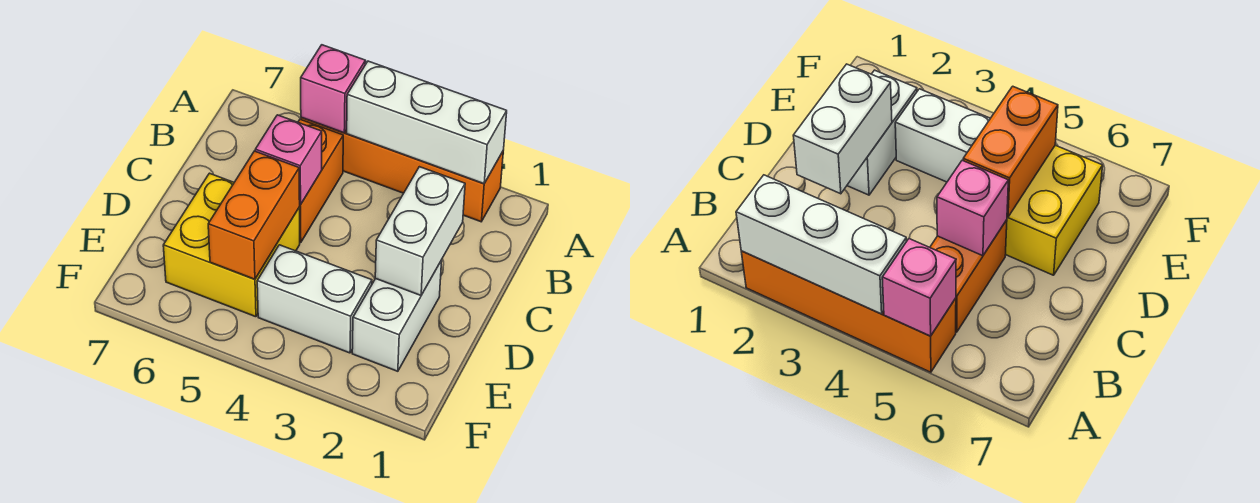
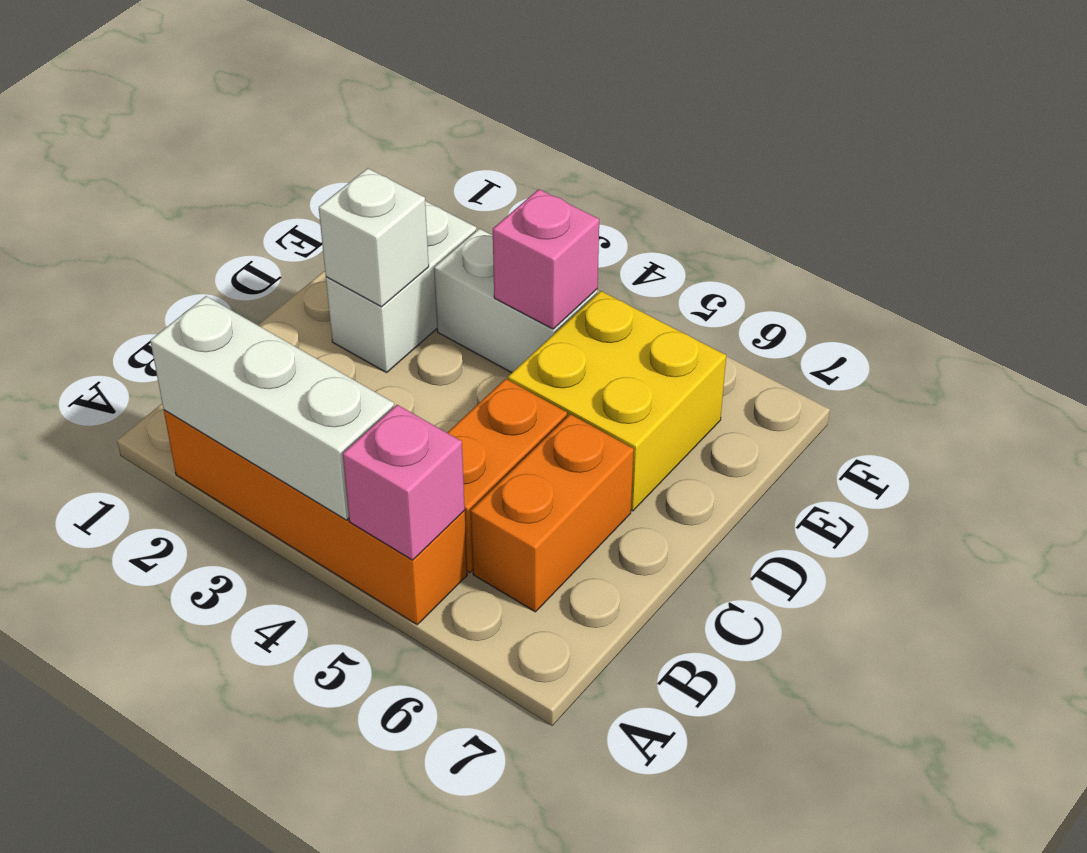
white 1x2 brick [375,167,465,295] -> white 1x1 brick [319,168,429,307]
pink 1x1 brick [255,115,322,205] -> pink 1x1 brick moved to [493,189,599,329]
orange 1x2 brick [208,151,300,279] -> orange 1x2 brick moved to [471,414,634,612]

